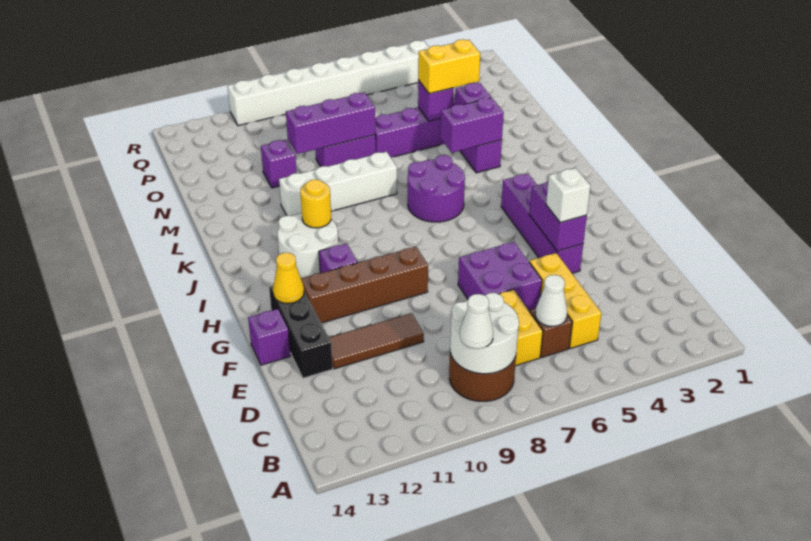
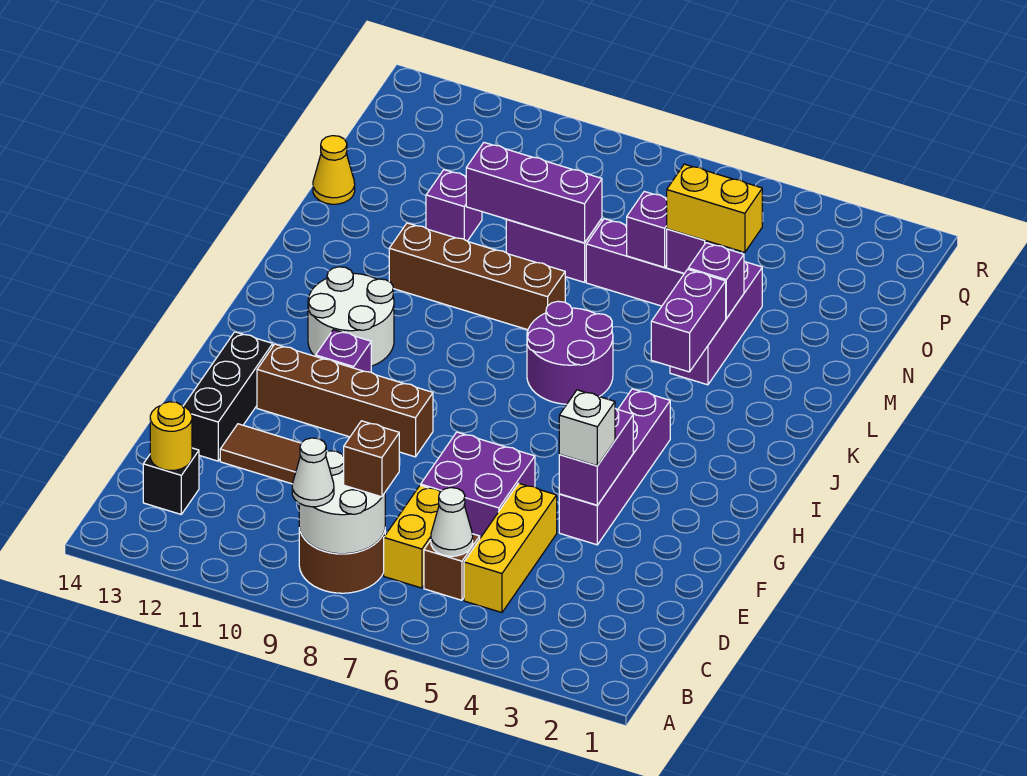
none -> brown 1x1 brick [344,421,399,497]
none -> black 1x1 brick [143,448,199,514]
purple 1x1 brick [248,309,290,365] -> purple 1x1 brick moved to [627,191,667,267]
yellow 1x1 cone [273,253,304,304] -> yellow 1x1 cone moved to [313,136,355,204]
yellow 1x1 round brick [300,179,331,228] -> yellow 1x1 round brick moved to [150,402,192,470]
purple 1x2 brick [440,98,504,153] -> purple 1x2 brick turned to [651,269,726,372]
white 1x4 brick [279,152,397,216] -> brown 1x4 brick [389,223,565,330]
white 1x8 brick [228,41,429,126] -> none

